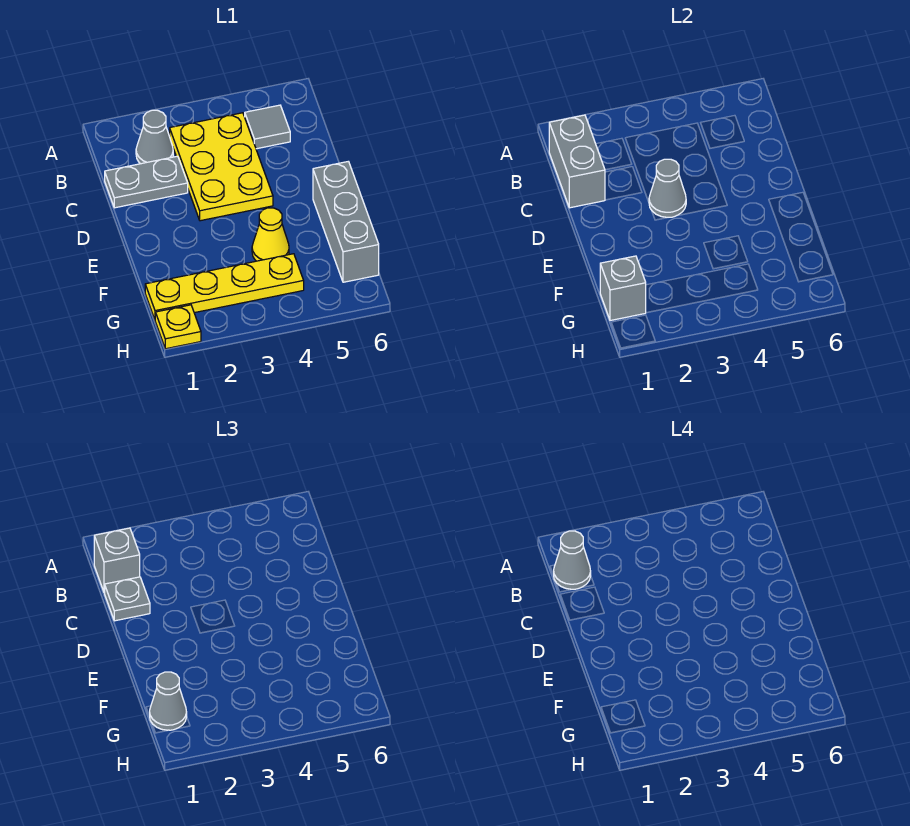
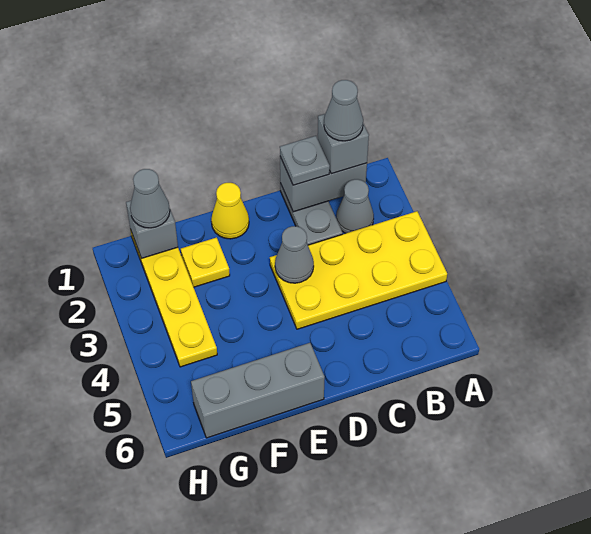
yellow 2x3 plate [170,113,273,221] -> yellow 2x4 plate [270,211,447,329]
grey 1x1 tile [245,105,290,149] -> none
yellow 1x1 cone [252,208,289,261] -> yellow 1x1 cone moved to [211,183,249,239]
yellow 1x1 plate [155,305,201,349] -> yellow 1x1 plate moved to [181,237,230,287]

